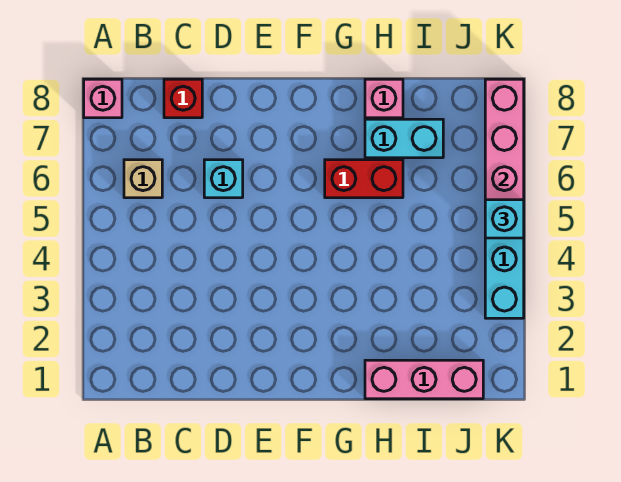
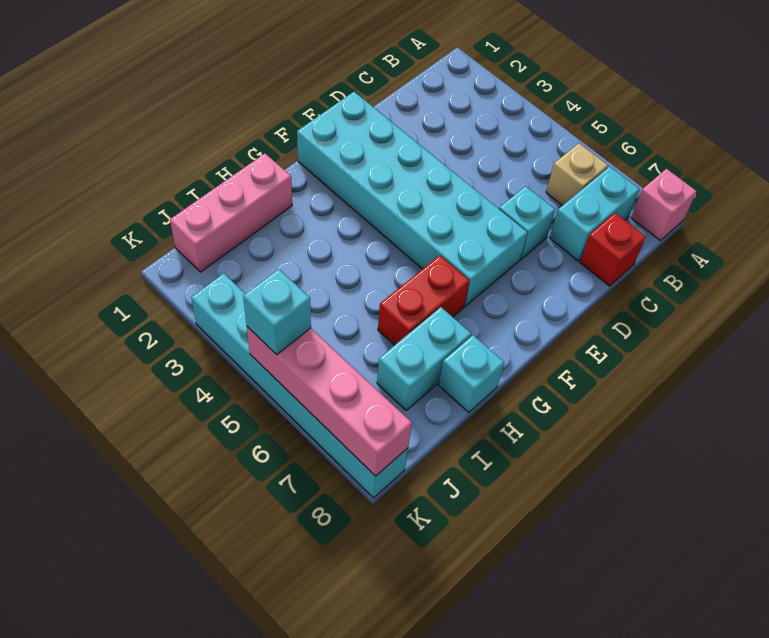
none -> cyan 1x2 brick [550,167,640,261]
none -> cyan 2x6 brick [297,92,527,306]
pink 1x1 brick [365,79,403,118] -> cyan 1x1 brick [439,335,504,413]

